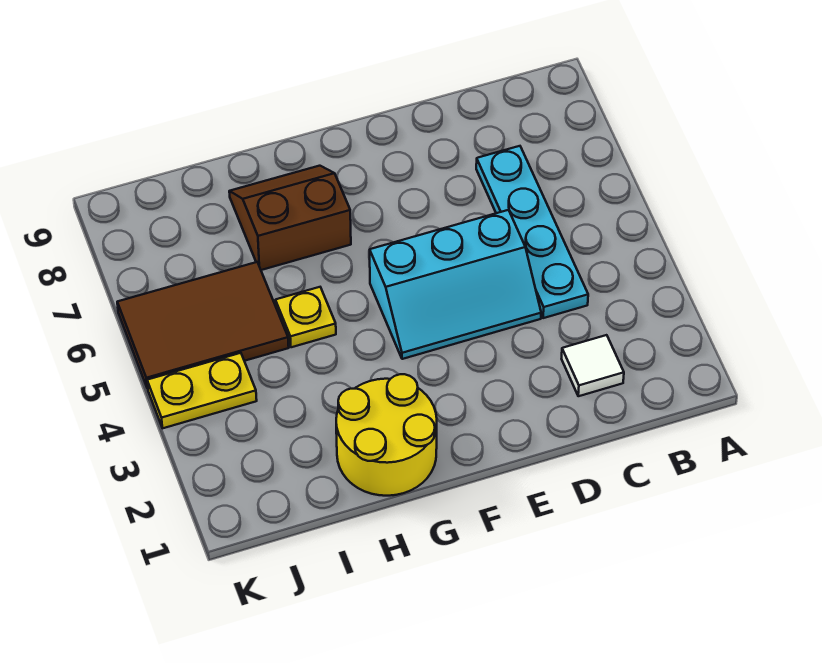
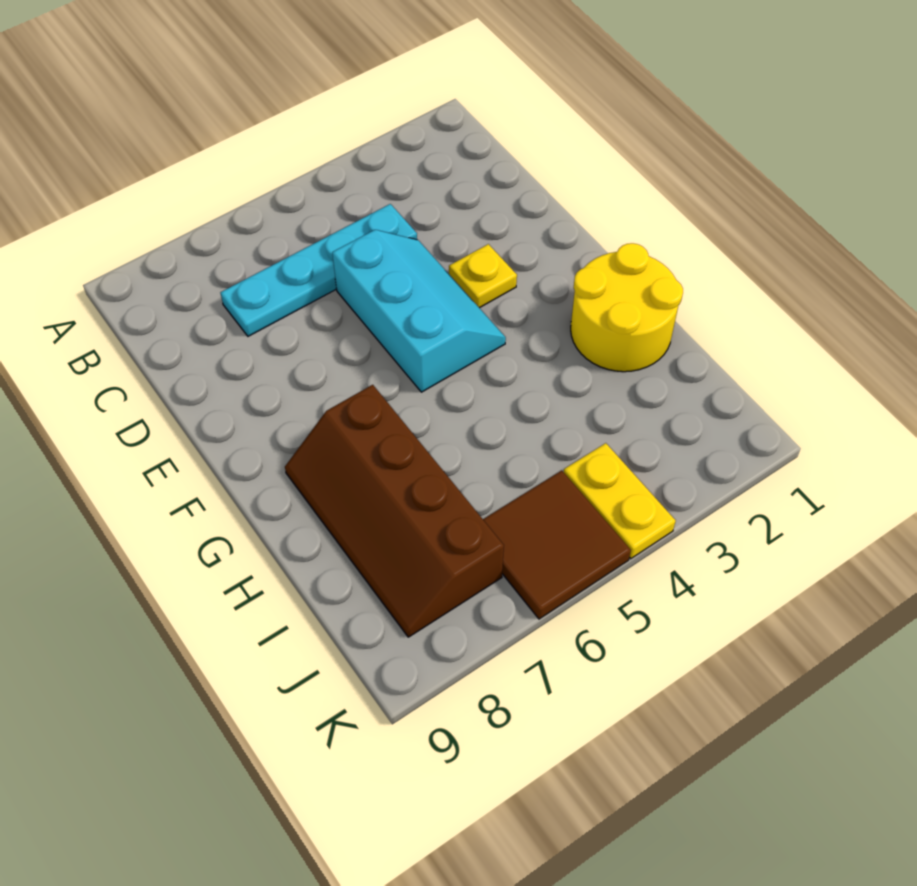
white 1x1 tile [562,335,624,396] -> none
brown 2x2 slope [229,166,351,270] -> brown 2x4 slope [285,385,504,637]
yellow 1x1 plate [275,287,336,347] -> yellow 1x1 plate moved to [449,244,517,308]
brown 2x3 tile [117,262,289,388] -> brown 2x2 tile [483,471,631,619]

